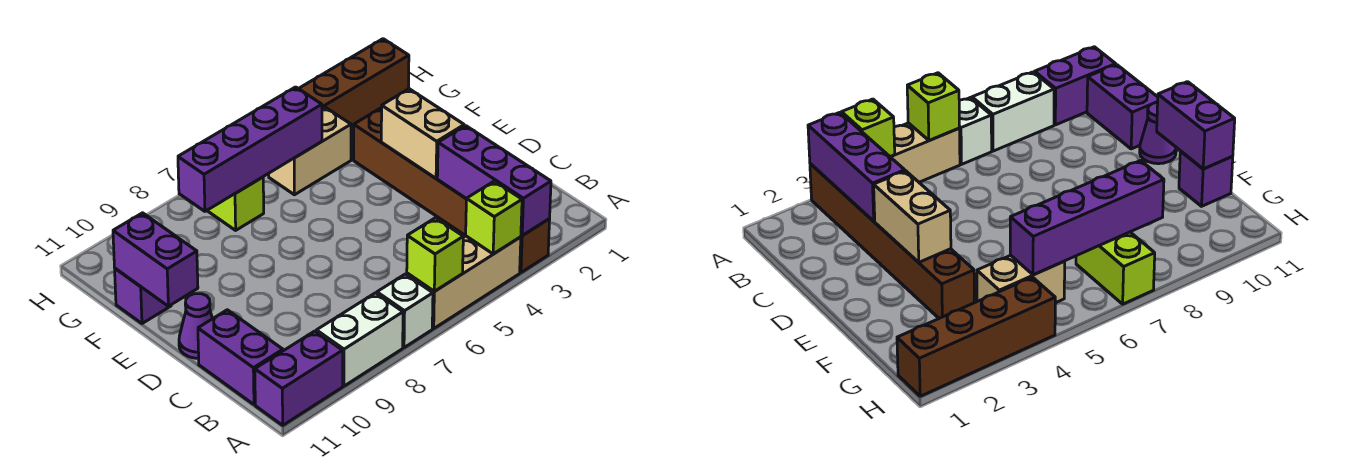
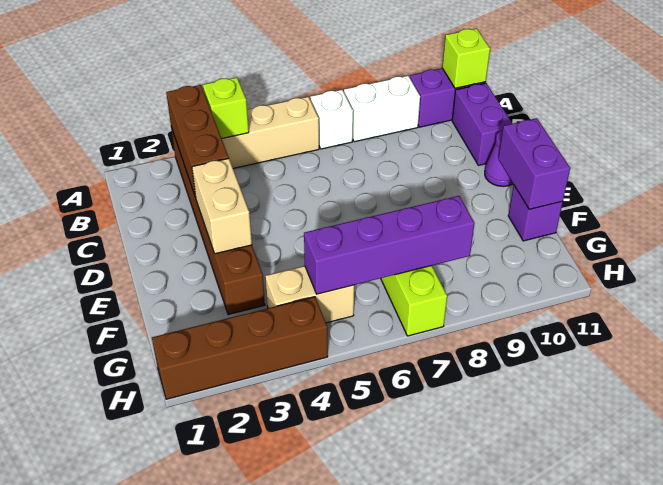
purple 1x3 brick [437,126,551,236] -> brown 1x3 brick [166,85,229,198]
lime 1x1 brick [407,218,463,291] -> lime 1x1 brick moved to [442,28,490,88]

